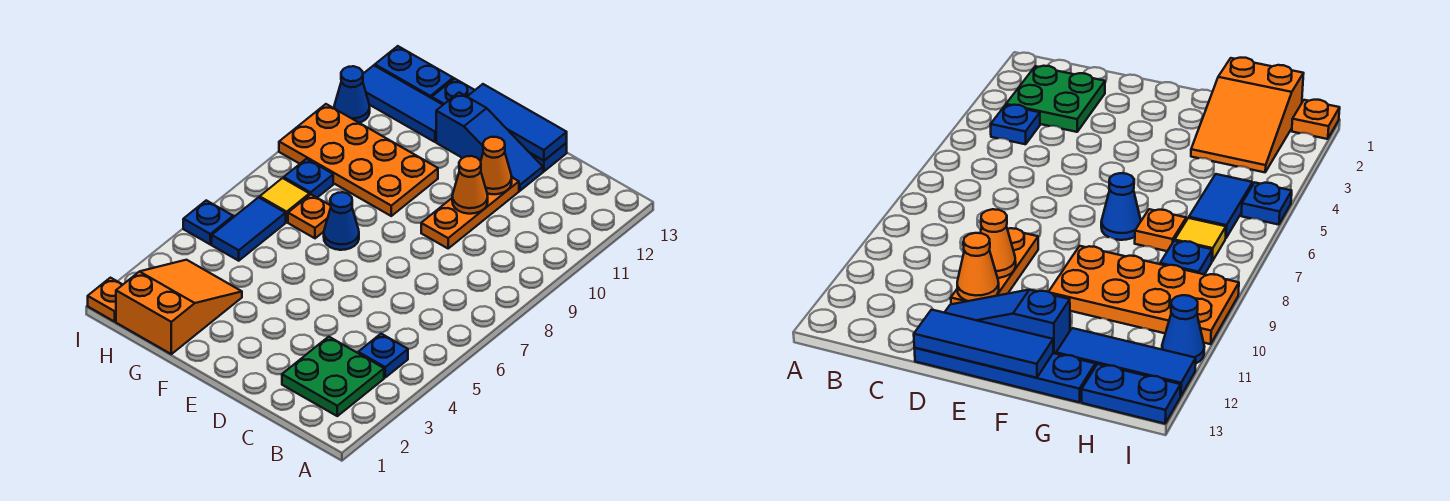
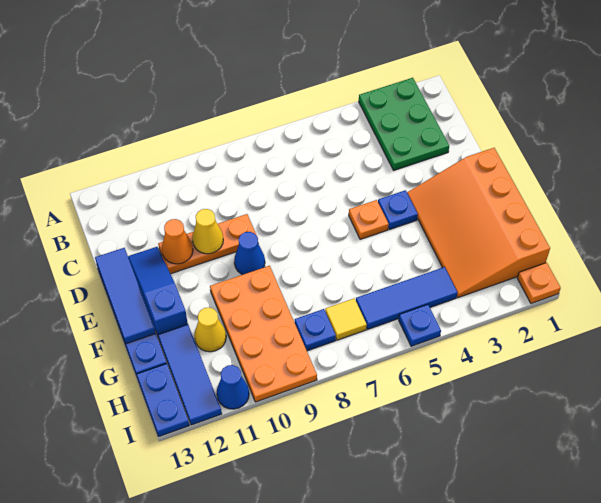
green 2x2 plate [282,337,384,416] -> green 2x3 plate [359,78,449,170]
blue 1x1 plate [358,334,408,377] -> blue 1x1 plate moved to [378,190,418,230]
orange 1x1 cone [452,156,488,214] -> yellow 1x1 cone [192,209,223,254]
blue 1x1 cone [324,192,359,250] -> blue 1x1 cone moved to [234,232,265,275]
orange 2x3 slope [116,260,242,354] -> orange 3x4 slope [407,148,550,298]
orange 1x1 plate [288,195,331,238] -> orange 1x1 plate moved to [349,200,389,239]
none -> yellow 1x1 cone [194,308,226,352]
blue 1x2 tile [212,197,286,261] -> blue 1x3 tile [356,267,458,329]

